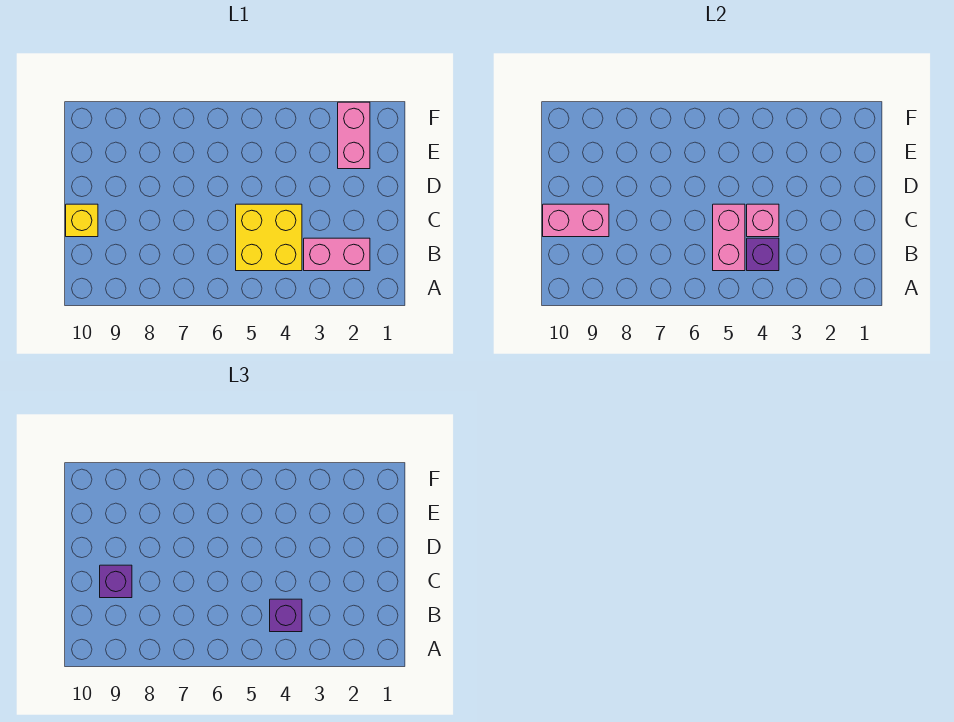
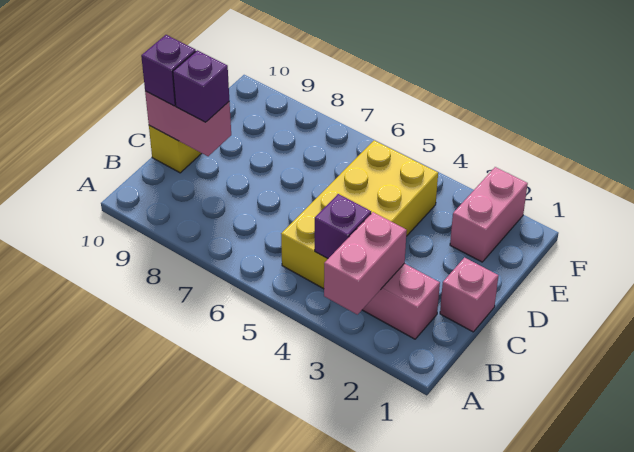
yellow 2x2 brick [236,204,302,271] -> yellow 2x4 brick [281,140,438,289]
purple 1x1 brick [270,599,302,632] -> purple 1x1 brick moved to [141,35,196,106]
pink 1x2 brick [713,204,745,271] -> pink 1x2 brick moved to [324,212,407,315]
pink 1x1 brick [747,204,779,237] -> pink 1x1 brick moved to [440,258,498,332]

